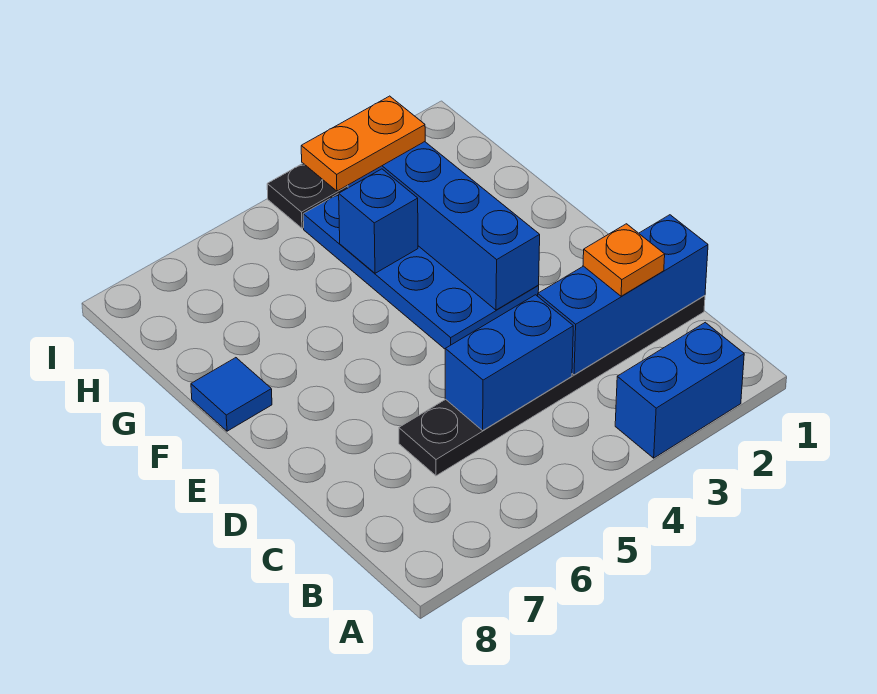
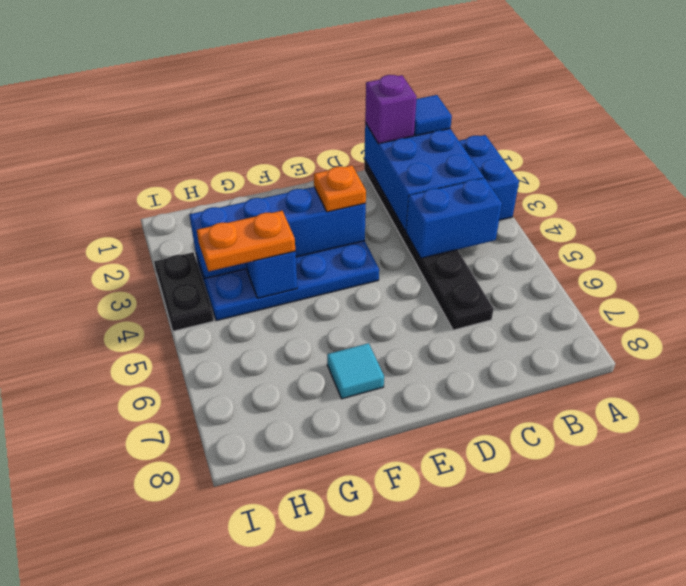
blue 1x3 brick [538,215,708,375] -> blue 2x3 brick [364,123,484,231]
none -> purple 1x1 brick [365,75,417,144]
orange 1x1 plate [583,224,665,296] -> orange 1x1 plate moved to [314,166,366,212]
blue 1x2 brick [445,295,573,430] -> blue 1x2 brick turned to [406,178,502,258]
none -> cyan 1x1 tile [327,343,384,399]
blue 1x1 tile [191,358,272,431] -> blue 1x1 tile moved to [414,95,452,136]
orange 1x2 plate [301,96,425,191] -> orange 1x2 plate turned to [197,211,295,271]

